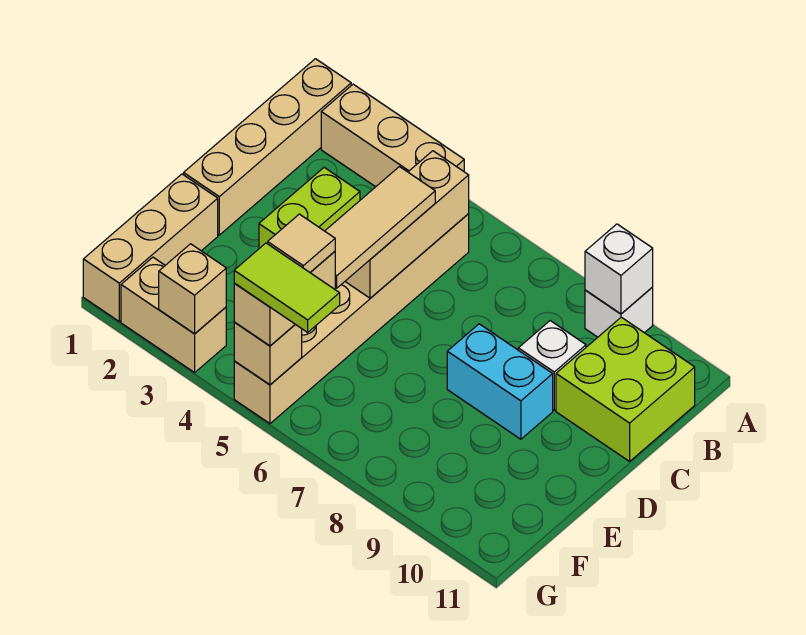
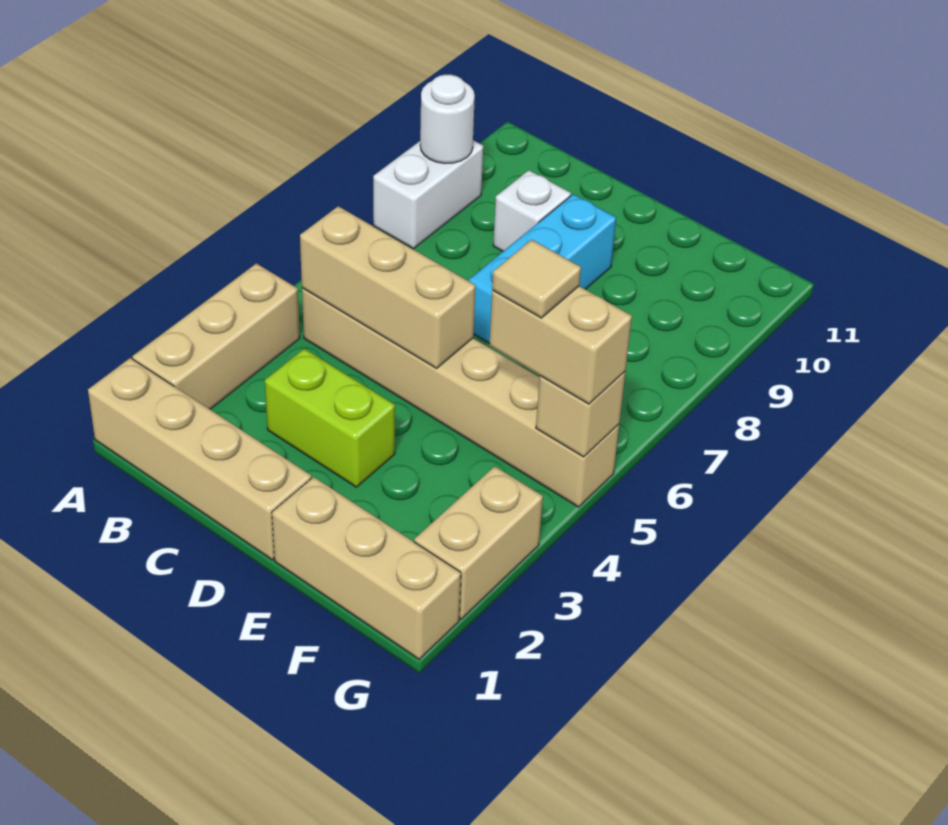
white 1x1 brick [585,287,653,337] -> white 1x2 brick [373,140,483,249]
white 1x1 brick [585,224,653,314] -> white 1x1 round brick [420,75,475,163]
lime 2x2 brick [556,317,695,461] -> none
tan 1x3 tile [325,167,435,288] -> none
cyan 1x2 brick [447,324,553,439] -> cyan 1x3 brick [468,194,616,343]
tan 1x1 brick [159,244,226,334] -> none
lime 1x2 tile [234,243,340,332] -> none

